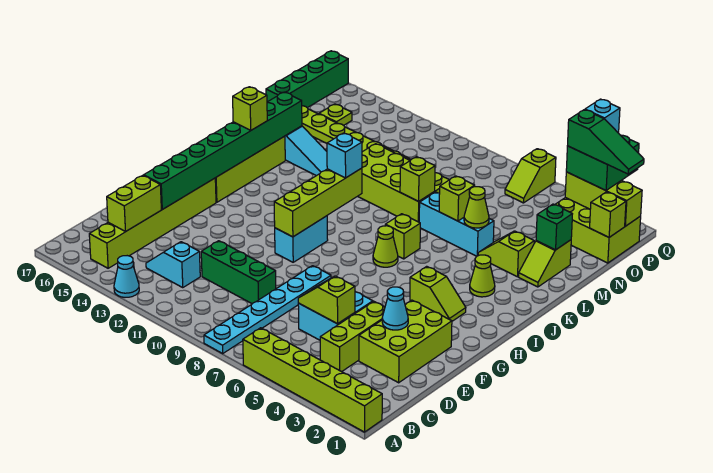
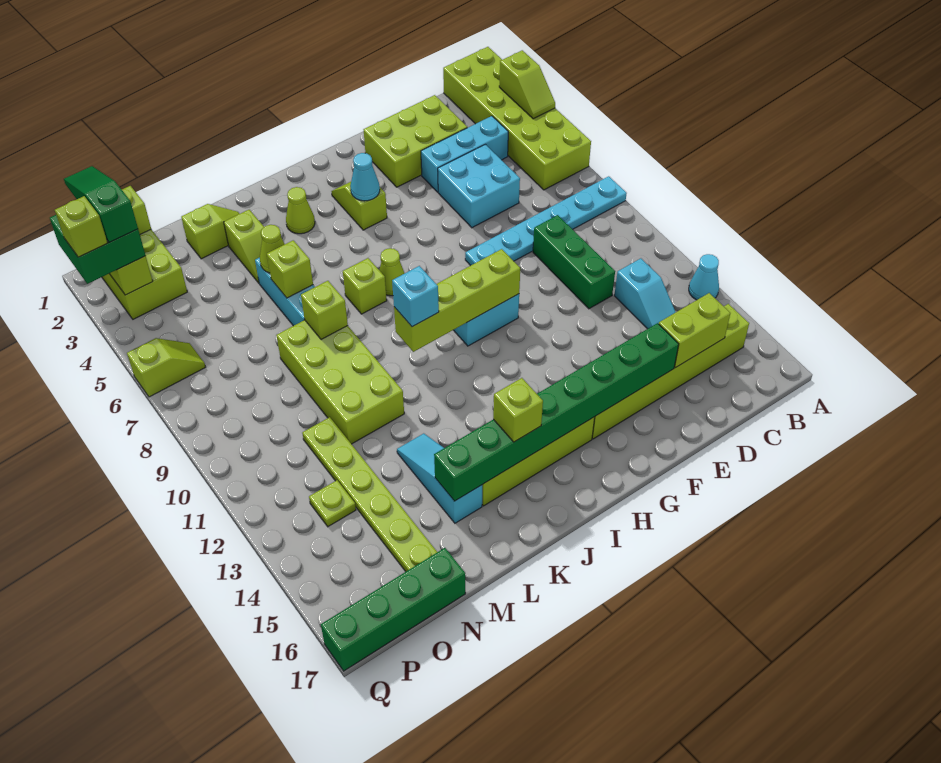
lime 1x6 brick [243,328,382,432] -> lime 2x6 brick [443,47,591,190]
lime 1x3 brick [320,301,385,372] -> cyan 1x3 brick [421,116,508,192]
lime 1x2 slope [298,276,355,324] -> lime 1x2 slope moved to [499,50,555,119]
cyan 1x1 cone [382,287,408,330] -> cyan 1x1 cone moved to [350,153,380,201]
green 1x1 brick [536,204,572,250] -> none
lime 1x1 plate [319,104,352,125] -> lime 1x1 plate moved to [309,480,356,527]
cyan 1x1 brick [585,99,620,133] -> lime 1x1 brick [55,196,107,257]

